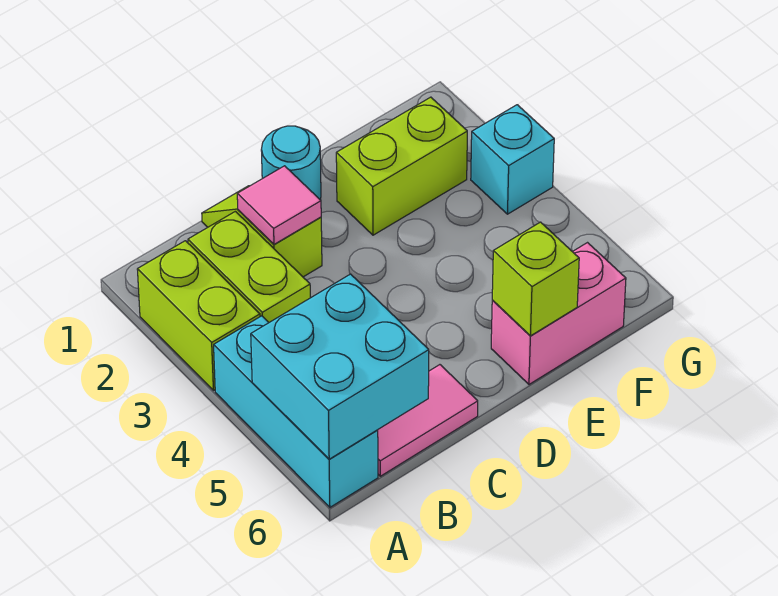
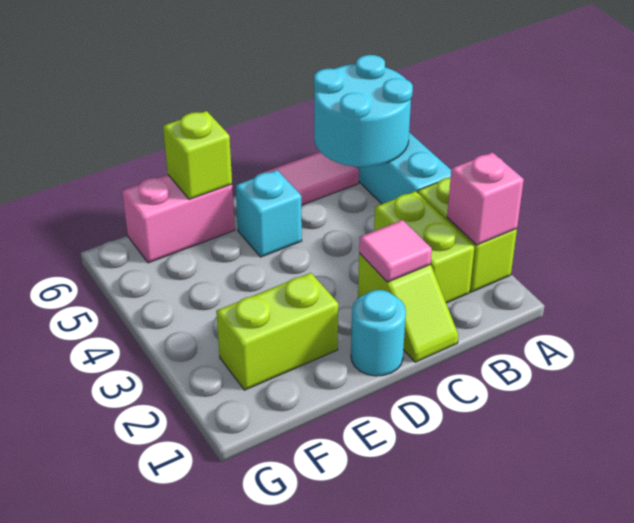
none -> pink 1x1 brick [447,153,524,245]
cyan 2x2 brick [251,274,429,459] -> cyan 2x2 round brick [314,55,413,167]
cyan 1x1 brick [471,105,554,214] -> cyan 1x1 brick moved to [235,170,302,257]

